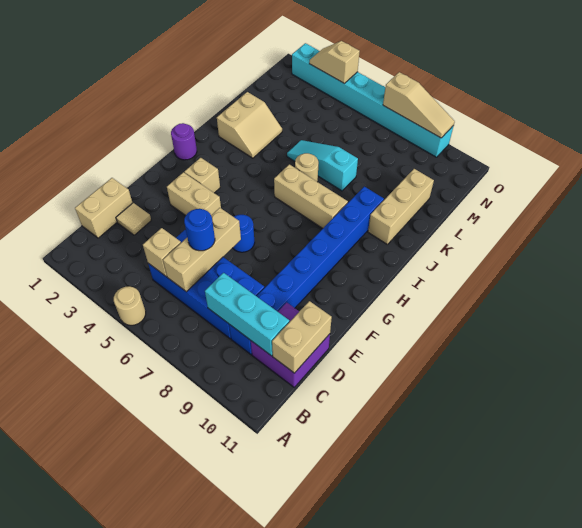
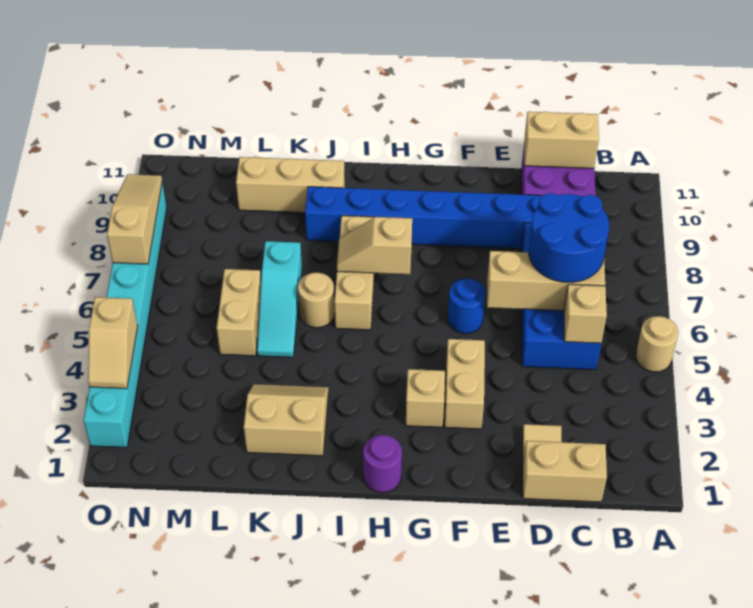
cyan 1x3 brick [205,273,289,356] -> none
blue 1x1 round brick [184,209,215,251] -> blue 2x2 round brick [529,193,609,283]
none -> tan 1x2 slope [337,217,412,274]
none -> tan 1x2 brick [217,269,261,356]

